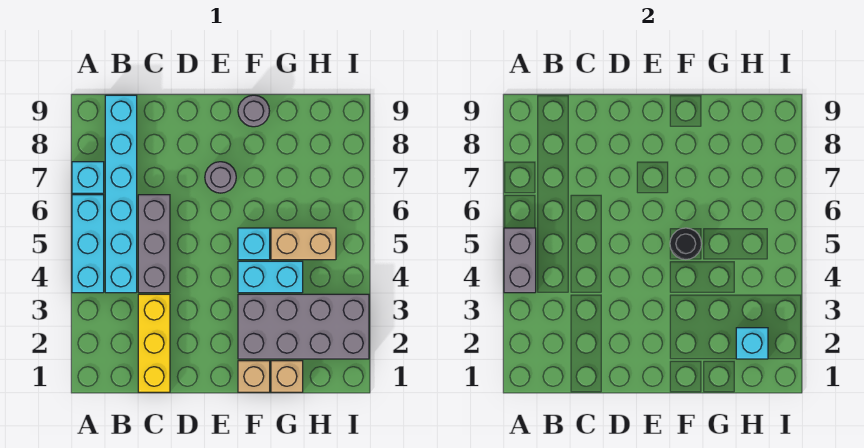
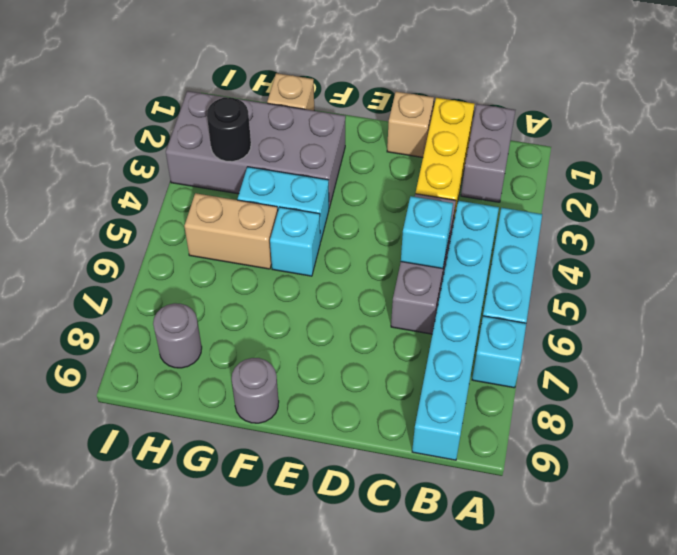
grey 1x2 brick [504,228,536,293] -> grey 1x2 brick moved to [461,104,515,202]
grey 1x1 round brick [205,162,236,193] -> grey 1x1 round brick moved to [153,303,202,368]
tan 1x1 brick [238,361,270,392] -> tan 1x1 brick moved to [387,92,434,157]
black 1x1 round brick [670,228,702,260] -> black 1x1 round brick moved to [207,97,251,162]
cyan 1x1 brick [736,328,768,359] -> cyan 1x1 brick moved to [401,196,453,269]

